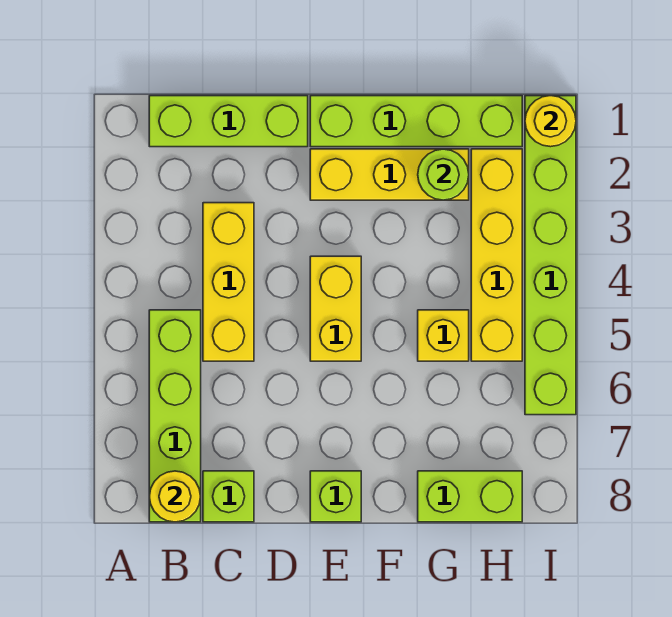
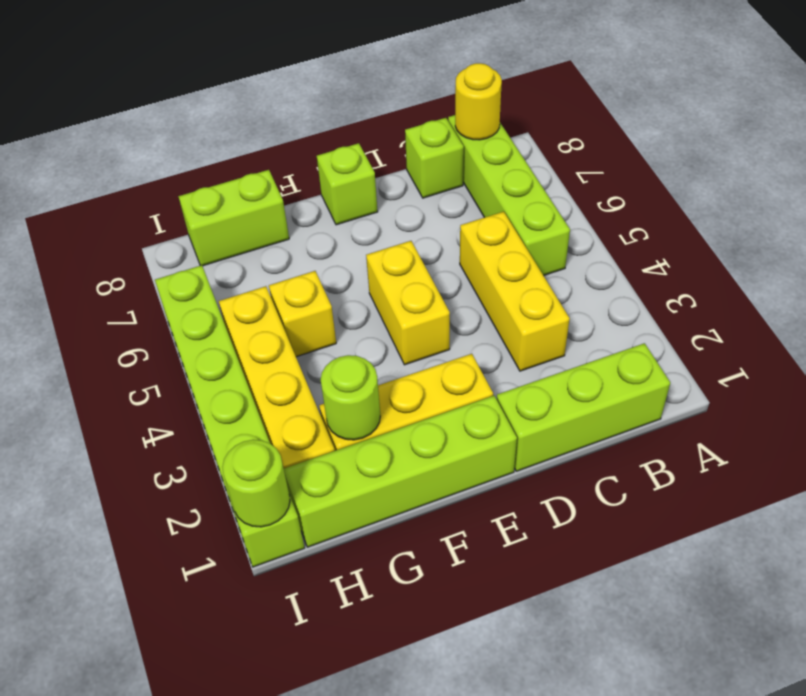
yellow 1x1 round brick [525,96,576,147] -> lime 1x1 round brick [222,440,290,527]

